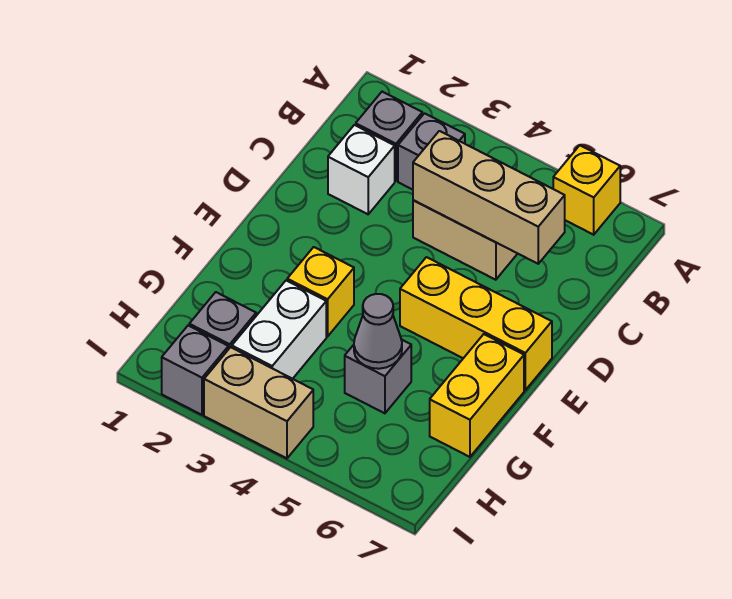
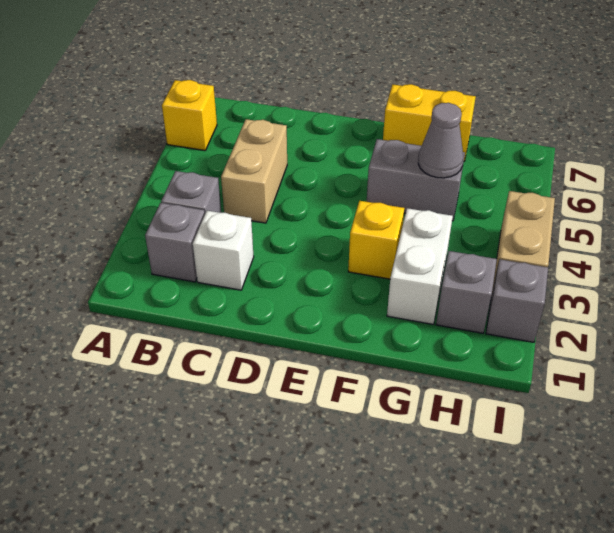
tan 1x3 brick [413,131,565,264] -> none
yellow 1x3 brick [400,257,552,390] -> none
white 1x2 brick [232,281,326,379] -> white 1x2 brick turned to [387,208,453,324]
grey 1x1 brick [345,339,411,413] -> grey 1x2 brick [367,139,465,221]

